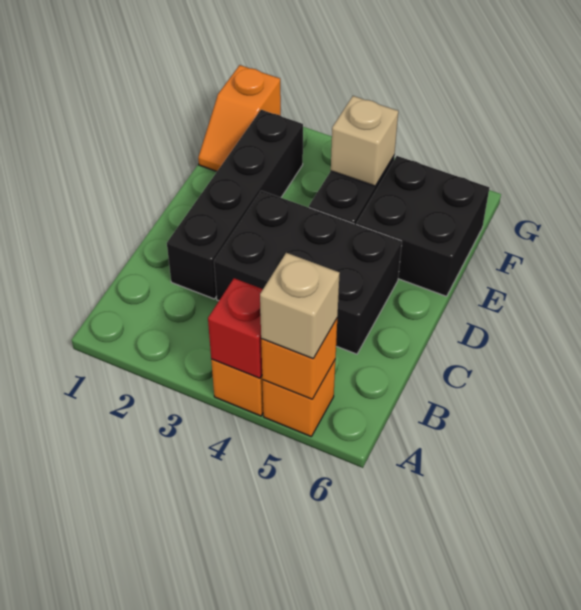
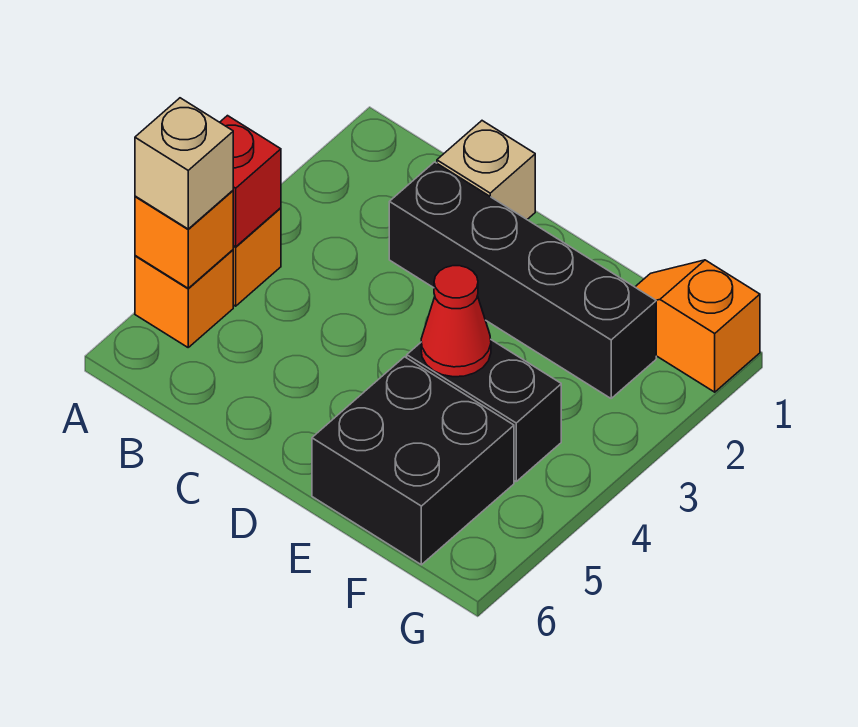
black 2x3 brick [214,191,402,354] -> none
none -> red 1x1 cone [421,266,491,377]
tan 1x1 brick [331,96,398,186] -> tan 1x1 brick moved to [437,121,535,219]

